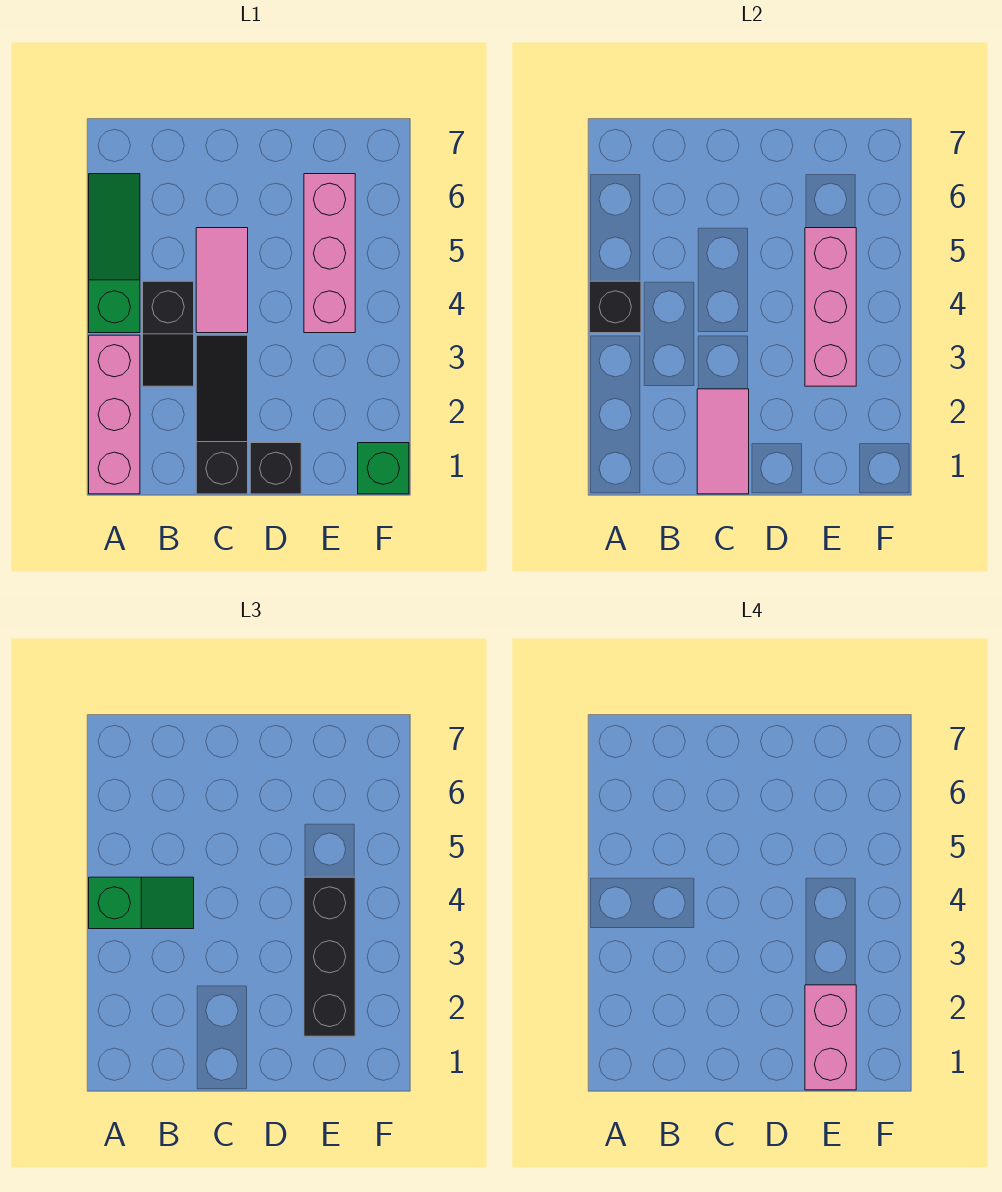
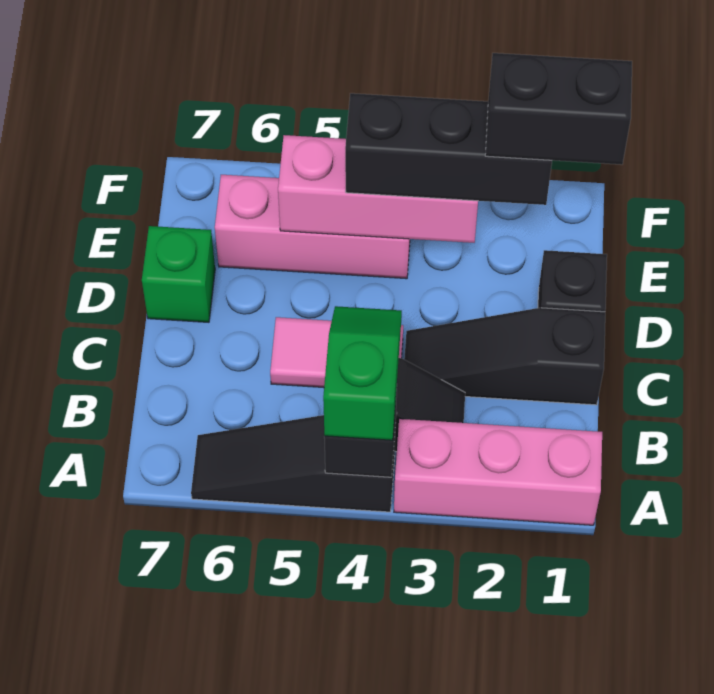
green 1x3 slope [89,174,140,333] -> black 1x3 slope [191,415,396,512]
pink 1x2 tile [697,389,749,494] -> none
pink 1x2 brick [805,985,856,1090] -> black 1x2 brick [485,53,632,165]
green 1x1 brick [358,443,409,494] -> green 1x1 brick moved to [142,226,215,322]

